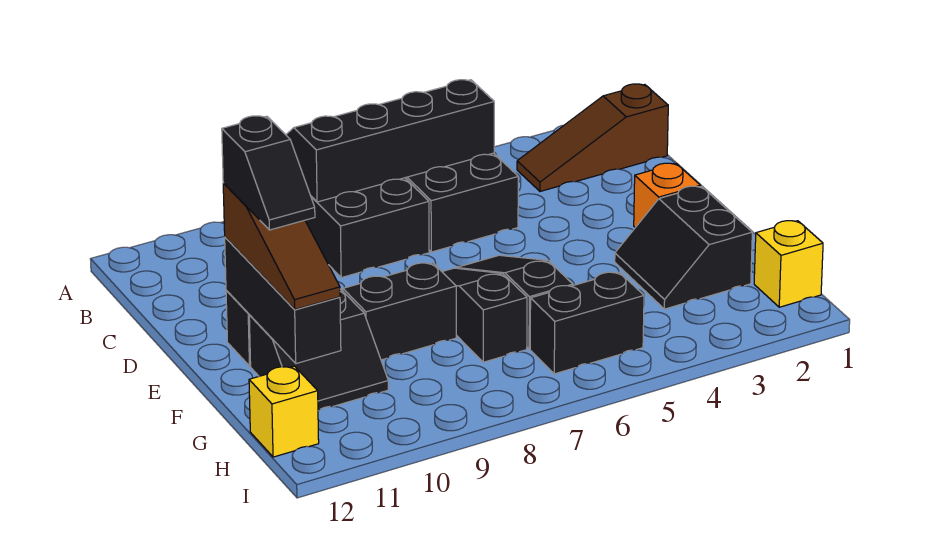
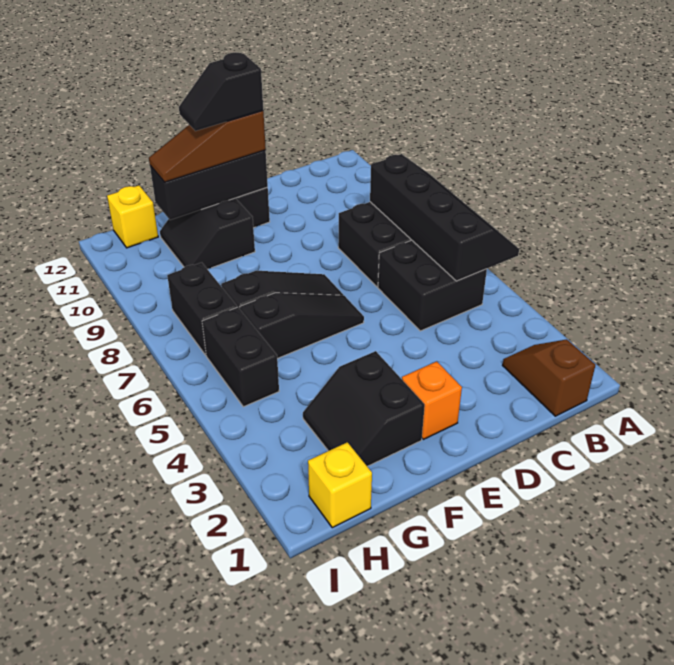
brown 1x3 slope [517,84,668,191] -> brown 1x2 slope [503,339,595,416]
black 2x2 slope [615,186,752,309] -> black 2x2 slope turned to [303,351,425,466]
black 1x2 brick [343,263,456,360] -> black 1x2 brick moved to [167,263,237,355]

